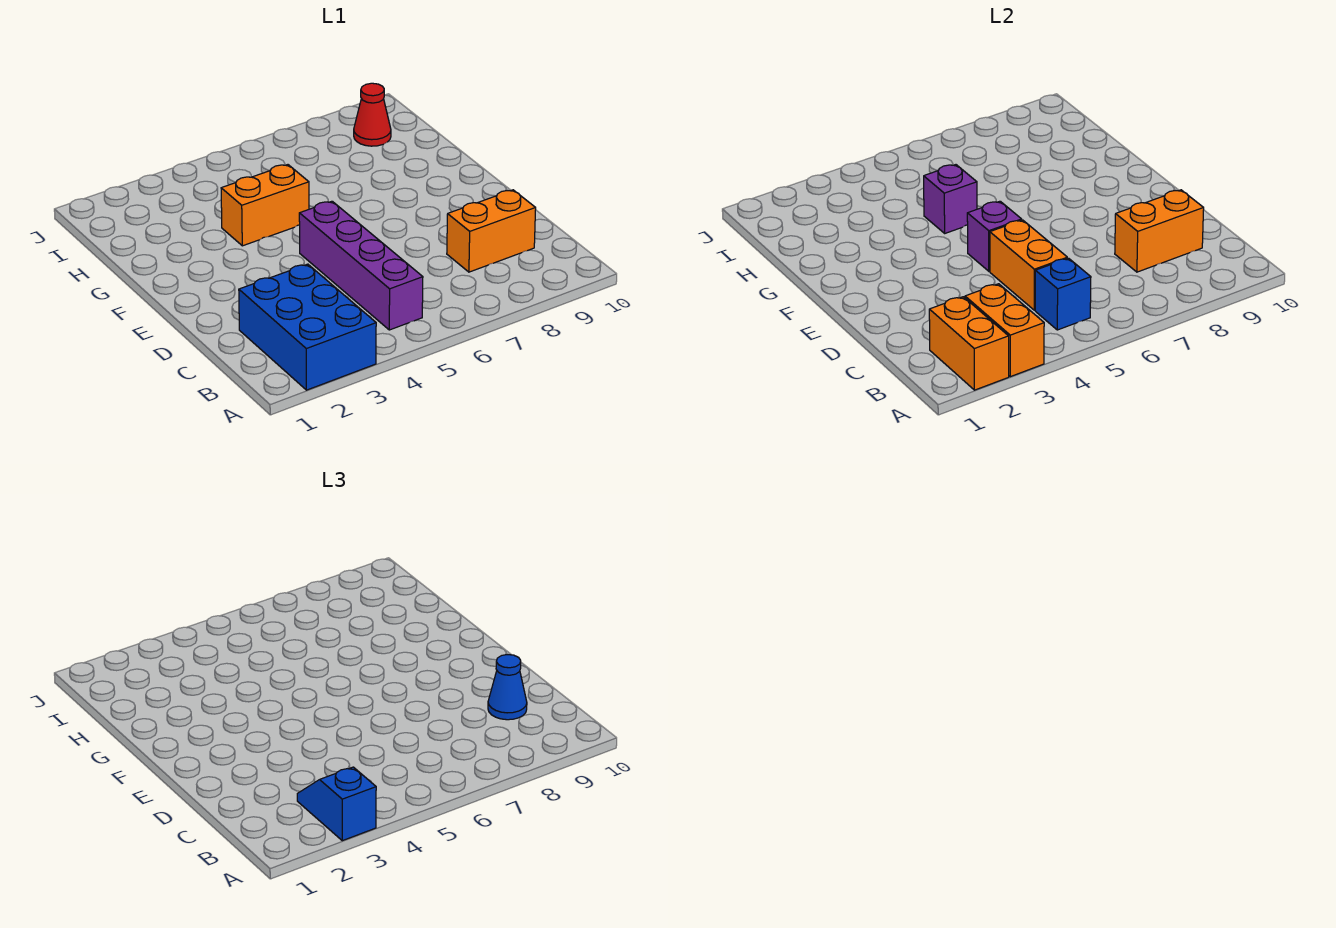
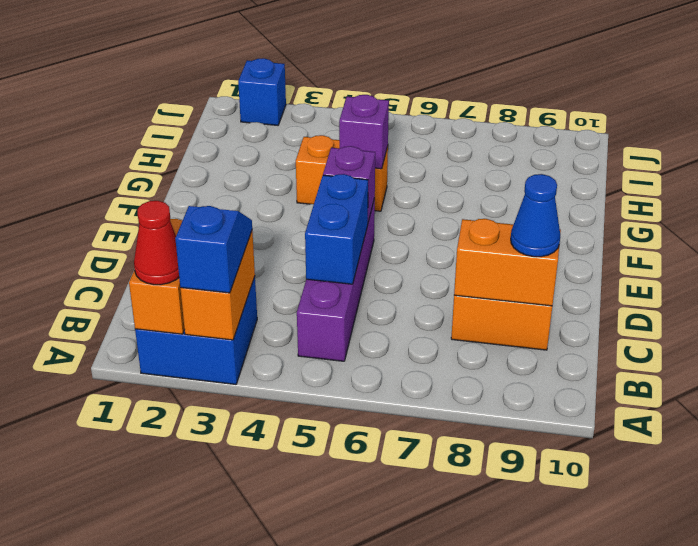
blue 2x3 brick [239,264,376,390] -> blue 2x2 brick [135,277,257,384]
blue 1x1 brick [1035,258,1091,330] -> blue 1x1 brick moved to [238,58,286,125]
orange 1x2 brick [990,220,1067,310] -> blue 1x2 brick [305,174,368,284]
red 1x1 cone [354,83,391,146] -> red 1x1 cone moved to [134,201,179,285]

